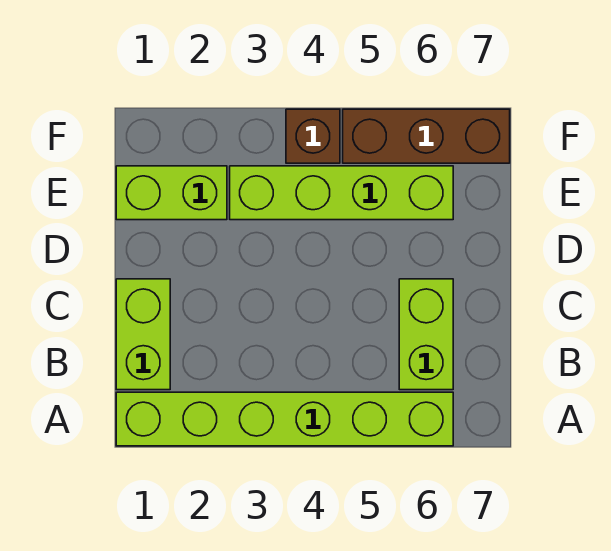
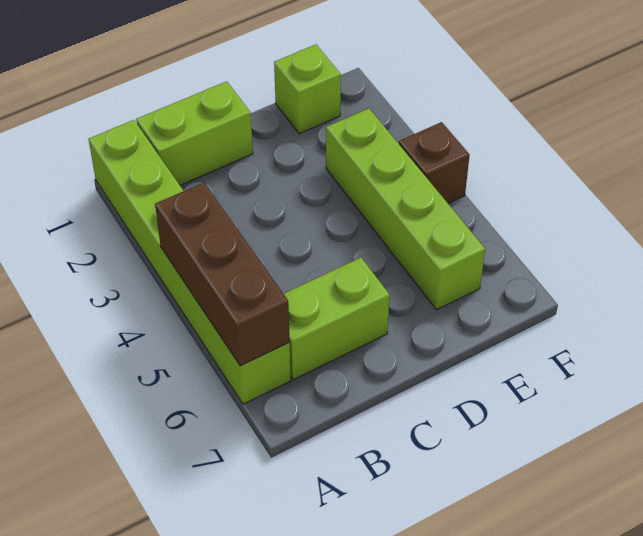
lime 1x2 brick [116,166,227,220] -> lime 1x1 brick [274,45,341,134]
brown 1x3 brick [343,109,510,163] -> brown 1x3 brick moved to [155,183,290,366]

